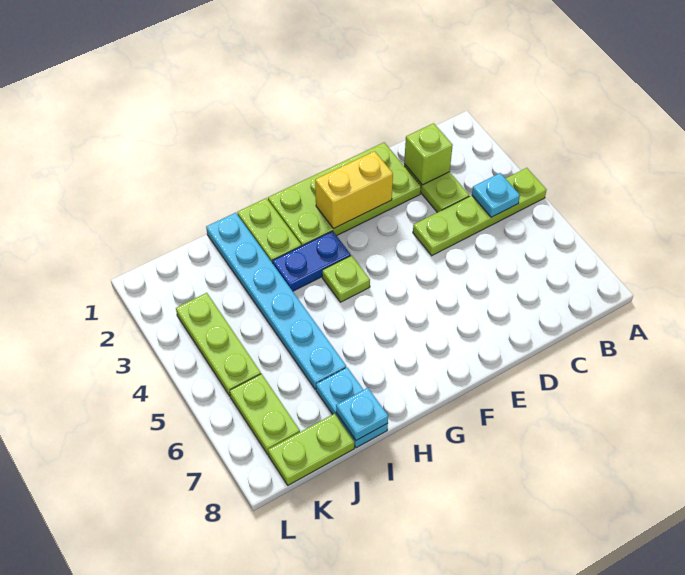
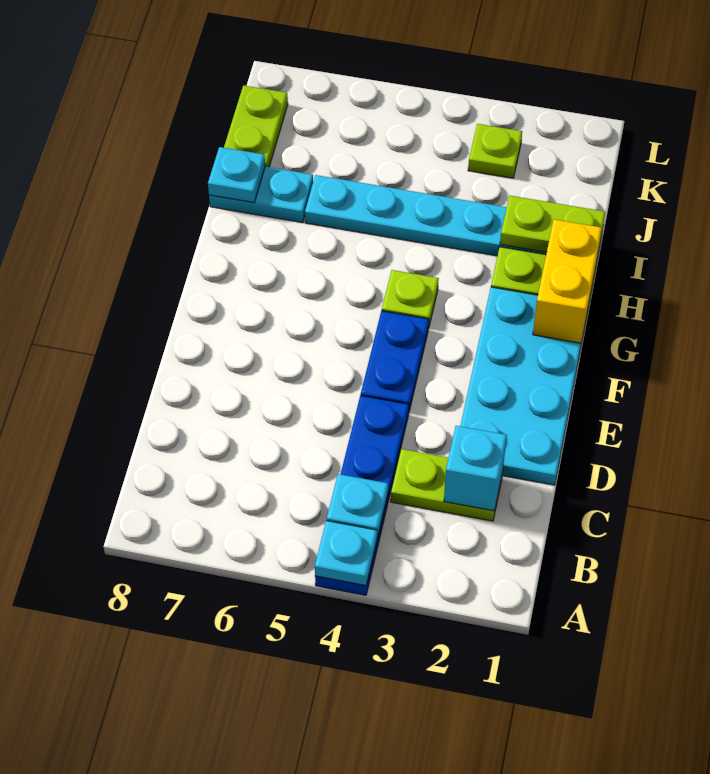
lime 1x4 plate [413,168,546,256] -> blue 1x4 plate [315,396,409,595]
none -> cyan 1x1 plate [315,521,377,586]
lime 1x1 brick [404,123,453,185] -> cyan 1x1 brick [444,426,507,511]
lime 2x4 plate [268,143,421,246] -> cyan 2x4 plate [460,287,587,485]
yellow 1x2 brick [315,151,393,228] -> yellow 1x2 brick moved to [533,219,602,343]
blue 1x2 plate [273,231,351,291] -> blue 1x2 plate moved to [361,311,429,411]
lime 1x3 plate [176,293,261,396] -> lime 1x1 plate [468,124,522,178]
lime 1x2 plate [230,374,300,455] -> lime 1x2 plate moved to [500,196,605,252]

